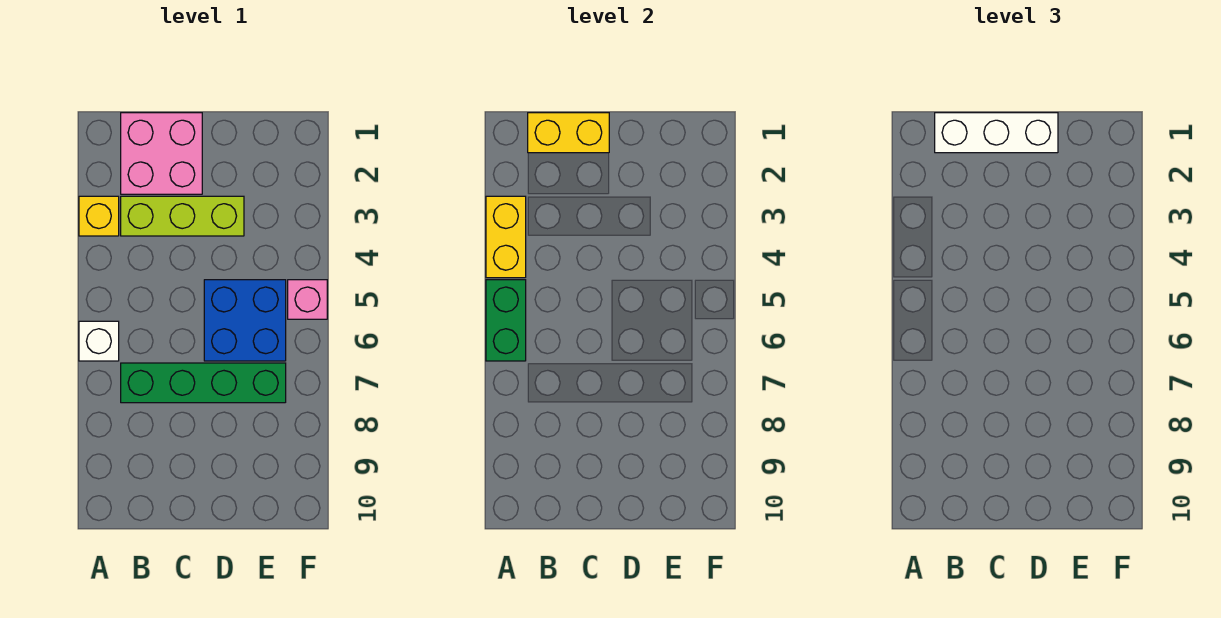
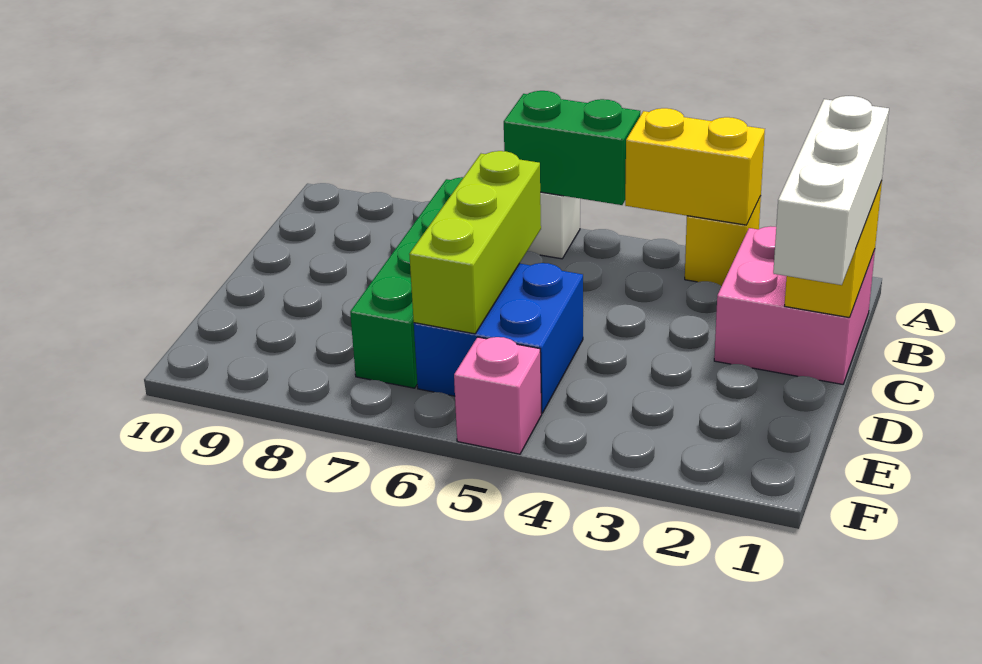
lime 1x3 brick [121,196,244,236] -> lime 1x3 brick moved to [409,151,541,334]

